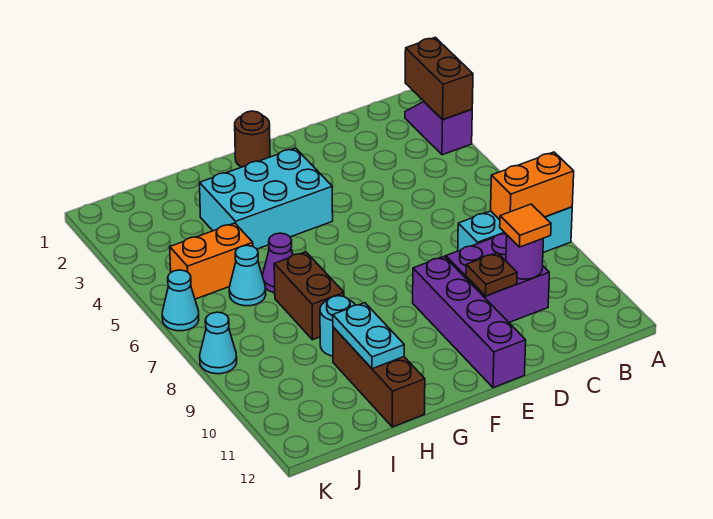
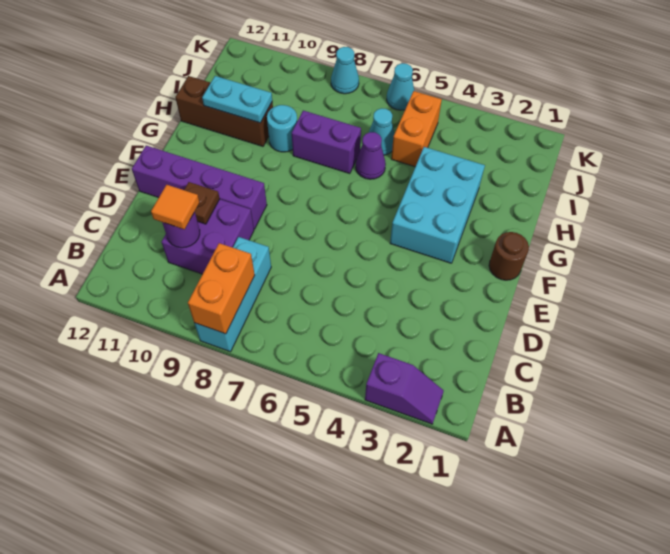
brown 1x2 brick [405,37,473,120] -> none
brown 1x2 brick [274,252,344,340] -> purple 1x2 brick [292,111,361,174]

